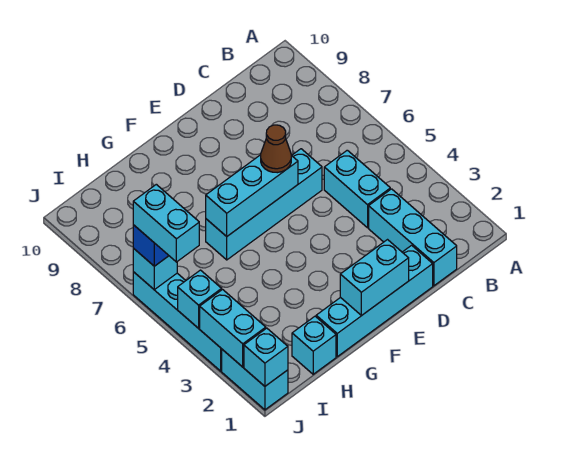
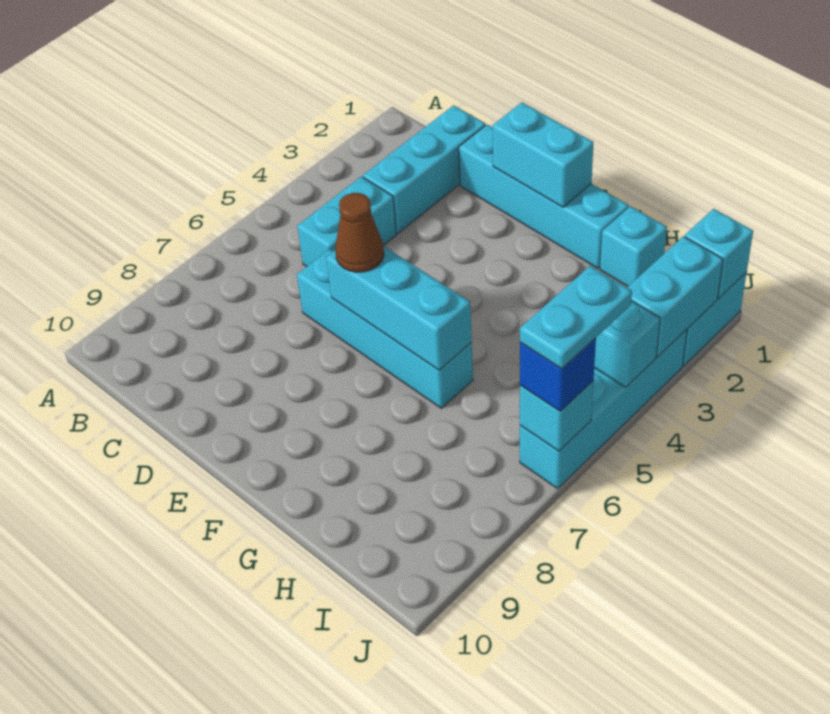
cyan 1x2 brick [133,184,199,262] -> cyan 1x2 plate [520,266,632,369]

